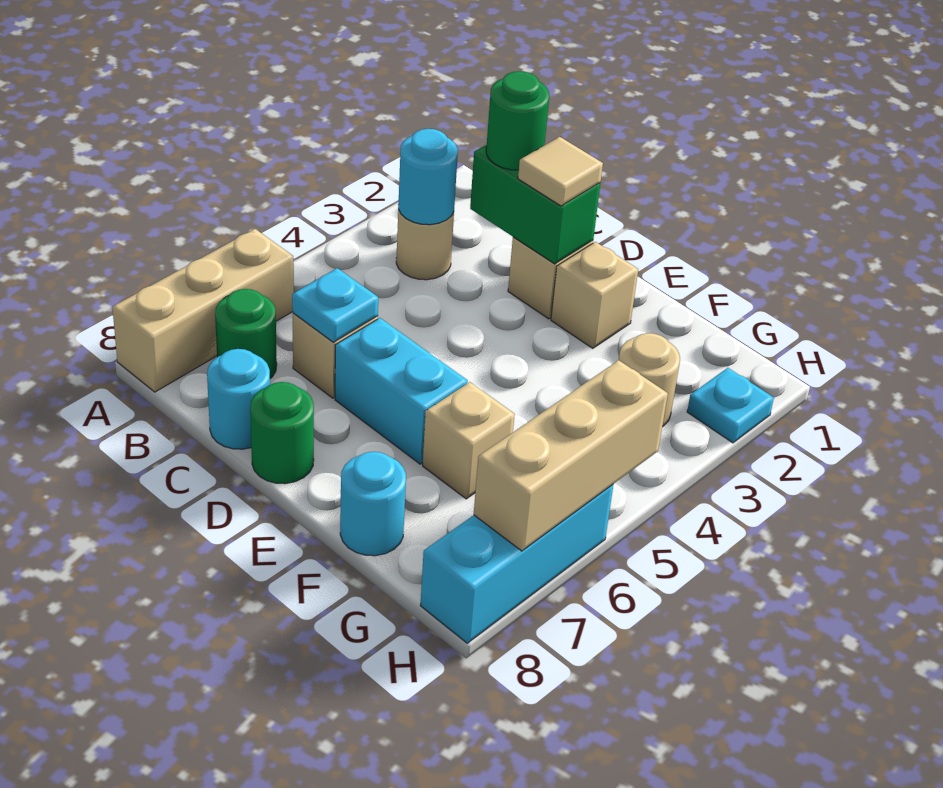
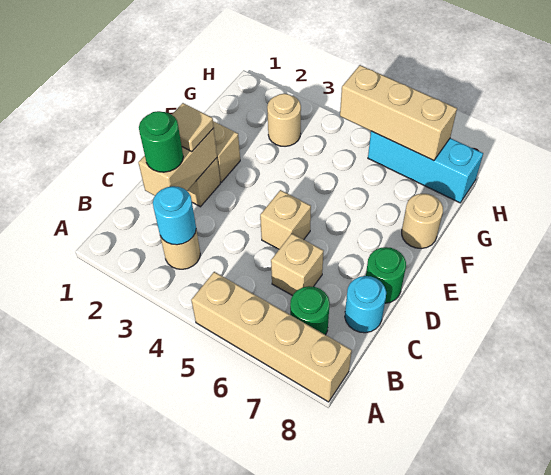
tan 1x3 brick [112,229,294,392] -> tan 1x4 brick [191,272,352,402]
green 1x2 brick [470,145,600,264] -> tan 1x2 brick [138,128,217,196]
cyan 1x1 plate [292,268,378,342] -> none
cyan 1x2 brick [335,318,468,464] -> none
tan 1x1 brick [423,382,515,499] -> tan 1x1 brick moved to [260,190,311,249]
cyan 1x1 round brick [340,452,406,556] -> tan 1x1 round brick [402,193,443,248]
cyan 1x1 plate [687,368,774,443] -> none

